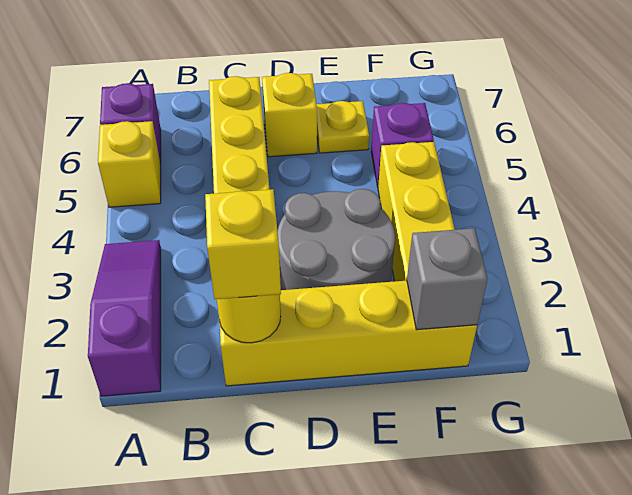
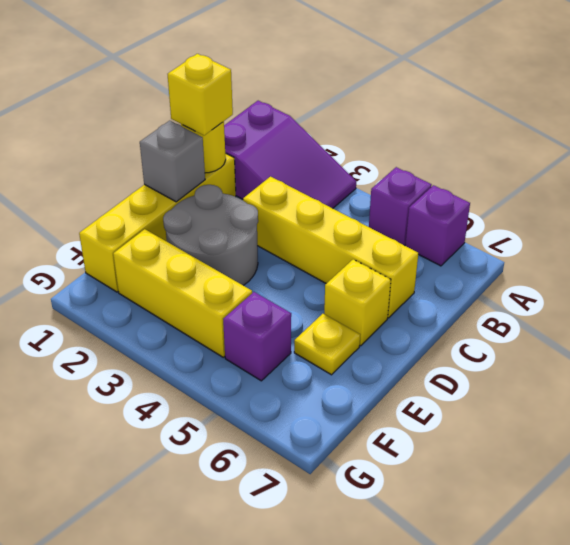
purple 1x3 slope [88,240,161,396] -> purple 2x3 slope [224,101,356,208]
yellow 1x1 brick [98,121,161,207] -> purple 1x1 brick [369,167,431,246]
grey 1x1 brick [407,228,487,330] -> grey 1x1 brick moved to [140,121,205,202]

